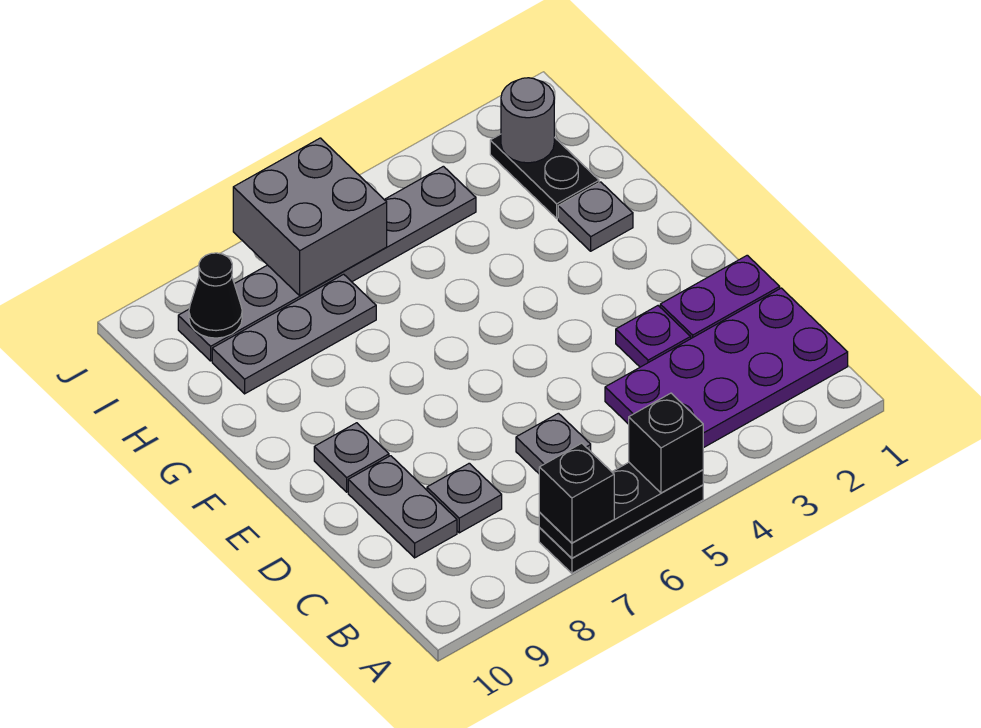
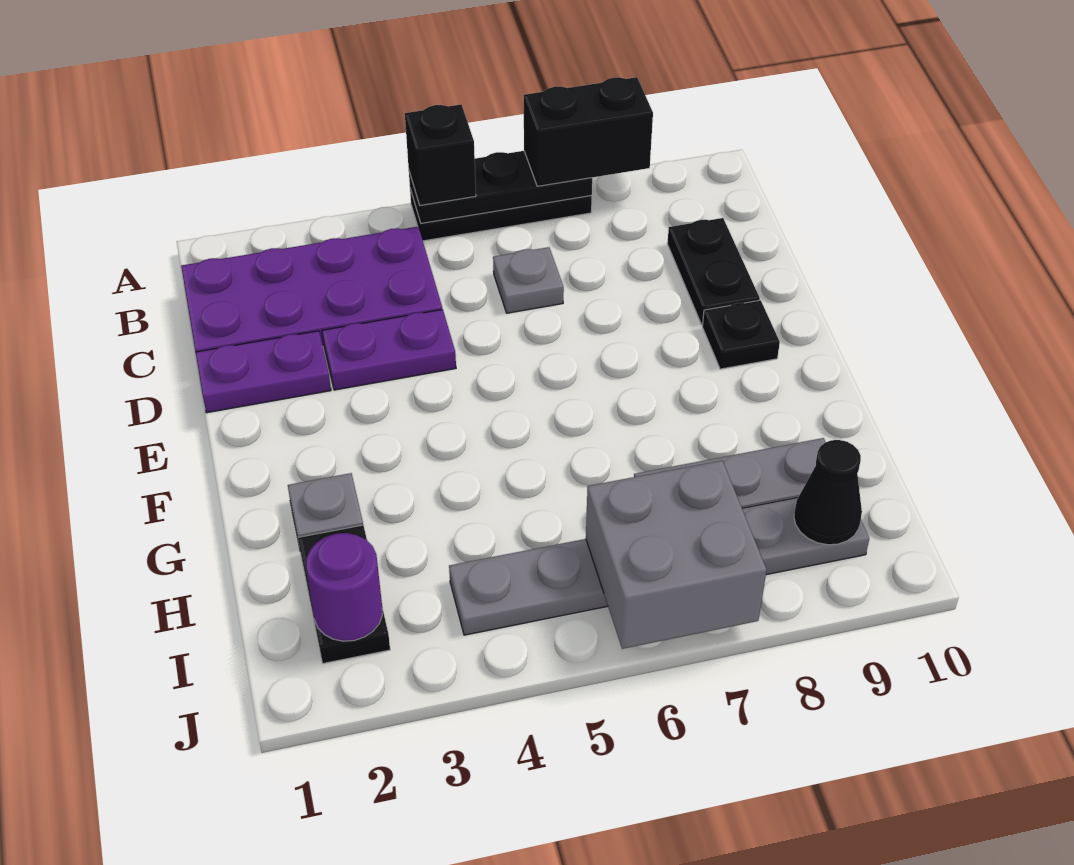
black 1x1 brick [539,443,614,543] -> black 1x2 brick [524,77,653,186]
grey 1x1 plate [427,463,502,533] -> none
grey 1x2 plate [348,456,457,558] -> black 1x2 plate [667,218,760,325]
purple 1x1 plate [616,306,691,367] -> purple 1x2 plate [322,310,456,390]
grey 1x1 plate [314,423,389,492] -> black 1x1 plate [702,300,780,369]
grey 1x1 round brick [501,78,554,163] -> purple 1x1 round brick [306,533,382,641]

